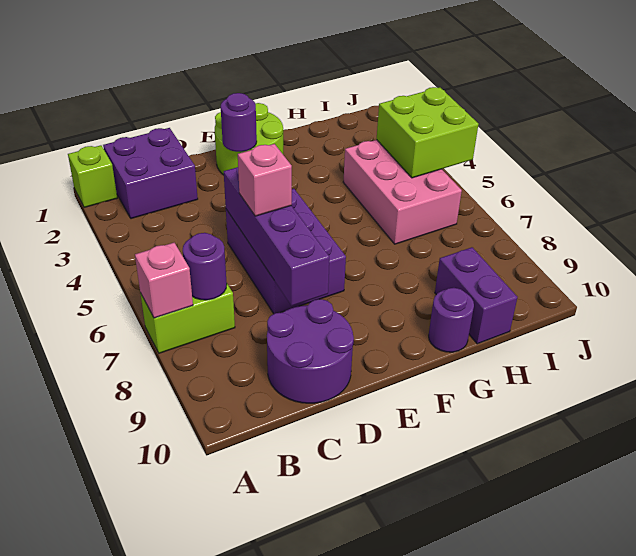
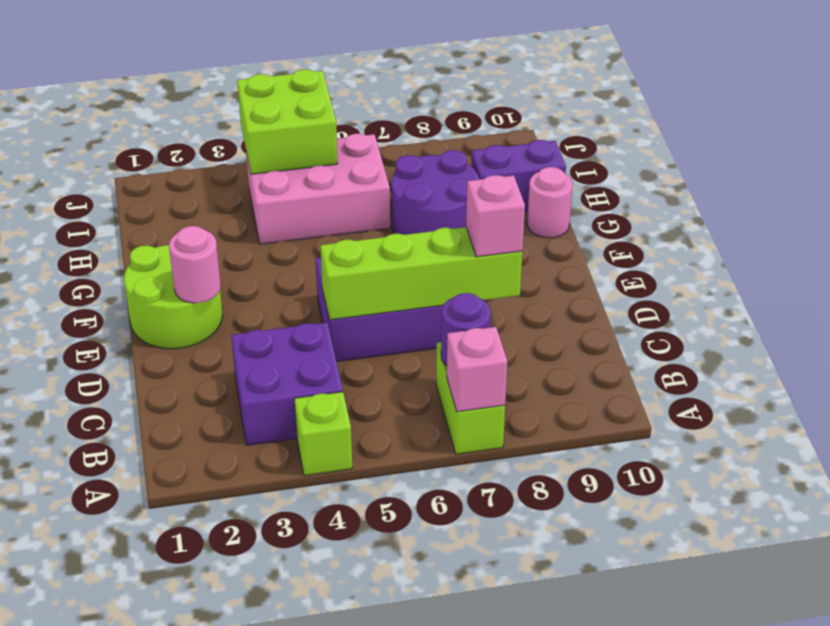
lime 1x1 brick [68,145,117,207] -> lime 1x1 brick moved to [294,392,352,476]
purple 2x2 brick [103,128,198,219] -> purple 2x2 brick moved to [231,322,343,445]
purple 2x2 round brick [267,299,354,403] -> purple 2x2 round brick moved to [391,150,479,235]
purple 1x4 brick [224,167,329,306] -> lime 1x4 brick [320,227,522,320]
pink 1x1 brick [238,144,292,216] -> pink 1x1 brick moved to [466,175,525,257]
purple 1x1 round brick [221,93,257,152] -> pink 1x1 round brick [169,226,221,303]
purple 1x1 round brick [429,288,474,352] -> pink 1x1 round brick [527,167,573,238]

